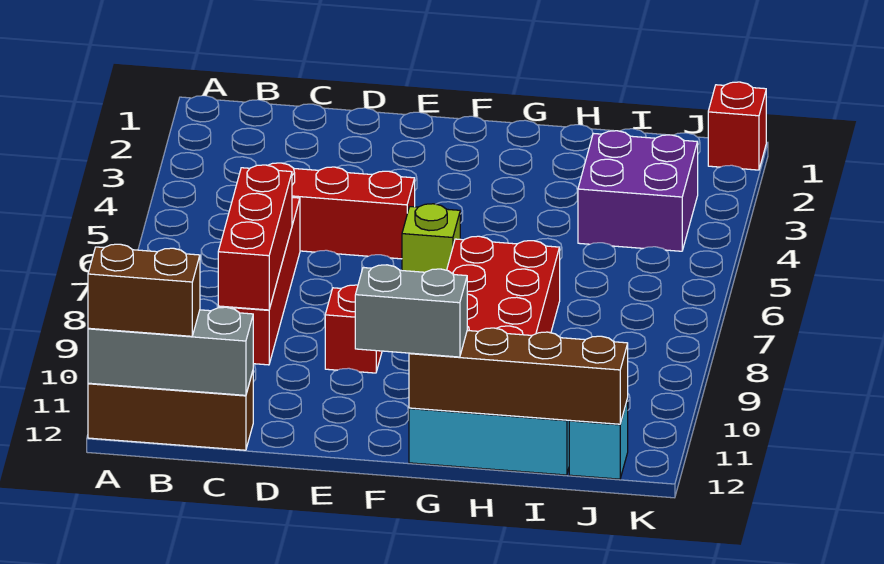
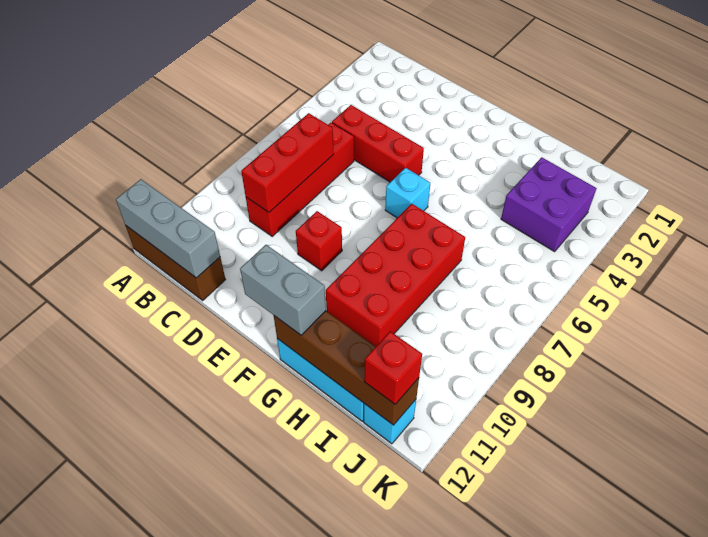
brown 1x2 brick [88,244,200,336] -> none
lime 1x1 brick [402,204,460,272] -> cyan 1x1 brick [385,168,430,218]
red 1x1 brick [708,82,766,170] -> red 1x1 brick moved to [364,331,422,404]

